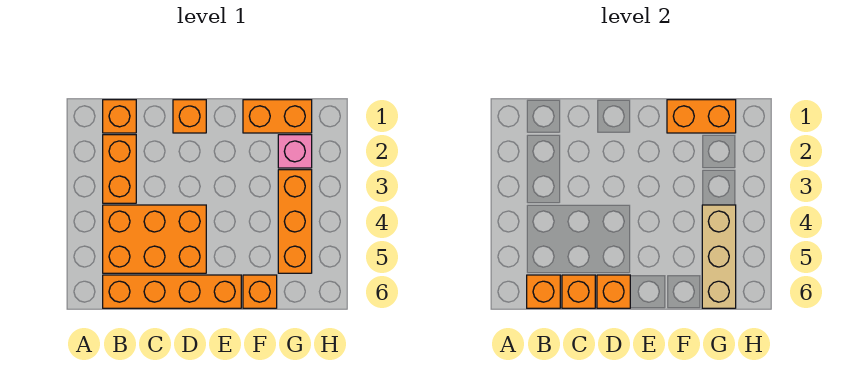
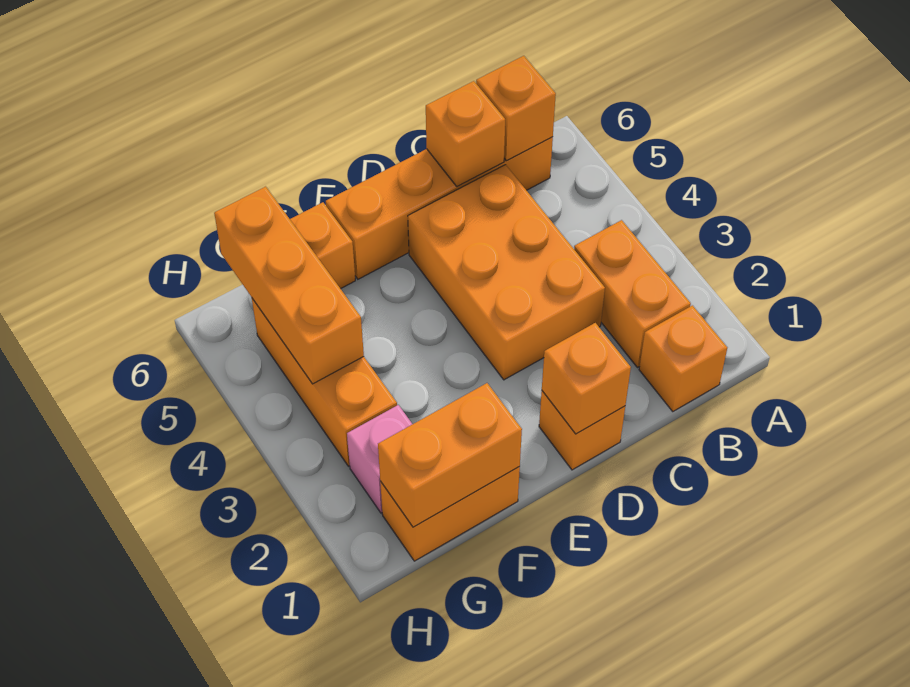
orange 2x3 brick [103,205,206,273] -> orange 2x3 brick turned to [408,165,605,380]
orange 1x1 brick [597,275,630,308] -> orange 1x1 brick moved to [542,323,631,434]
tan 1x3 brick [702,205,736,308] -> orange 1x3 brick [214,186,364,384]

